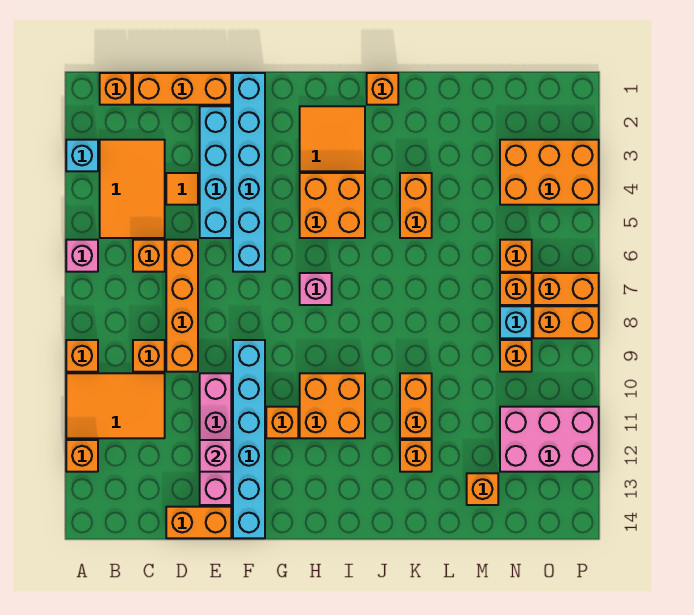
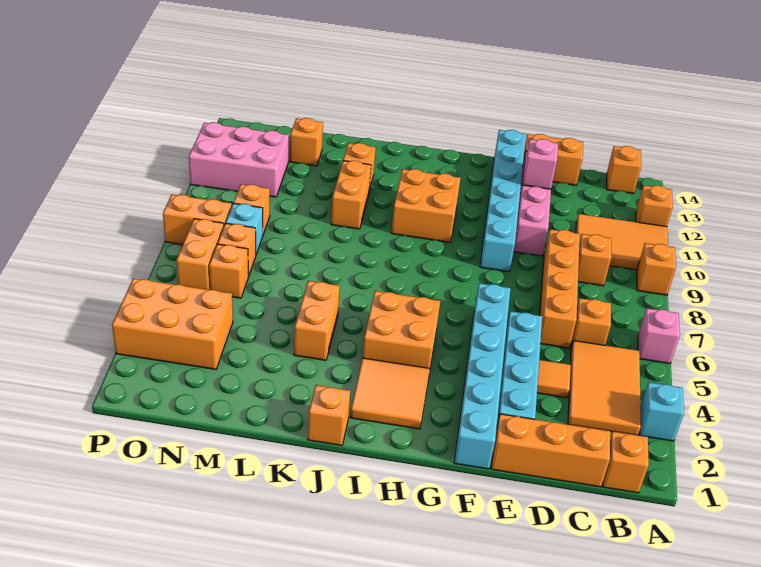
orange 1x1 brick [266,407,298,438] -> orange 1x1 brick moved to [607,146,641,194]
pink 1x1 brick [300,273,332,305] -> none
orange 1x2 brick [533,273,599,305] -> orange 1x2 brick turned to [176,219,224,290]

